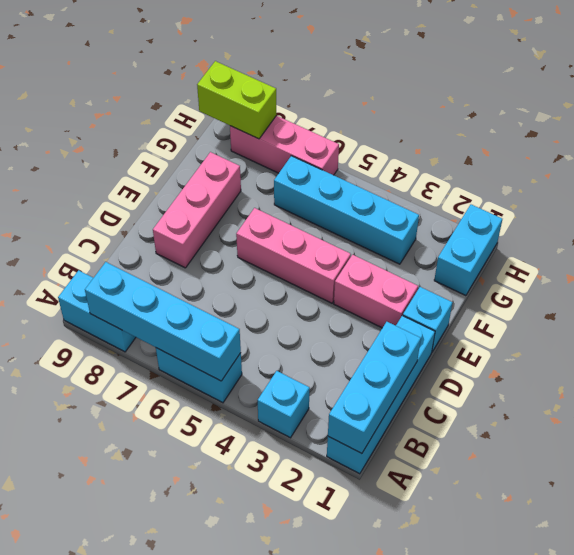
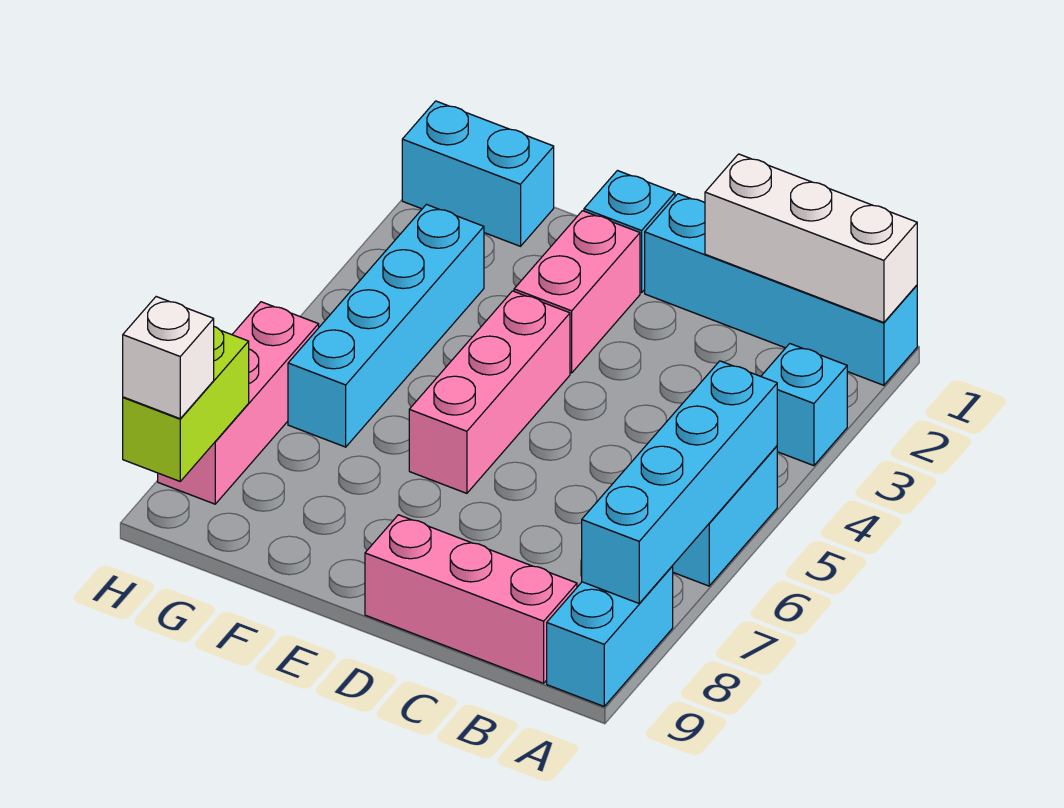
cyan 1x3 brick [328,322,421,453] -> white 1x3 brick [705,154,917,323]
pink 1x3 brick [153,152,241,268] -> pink 1x3 brick moved to [365,515,577,683]
none -> white 1x1 brick [123,297,214,419]

